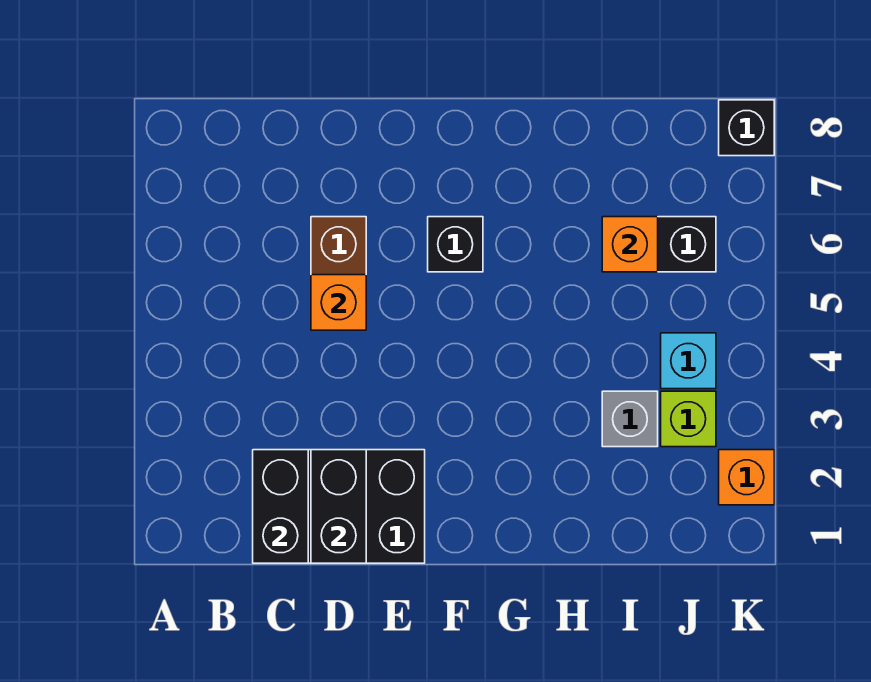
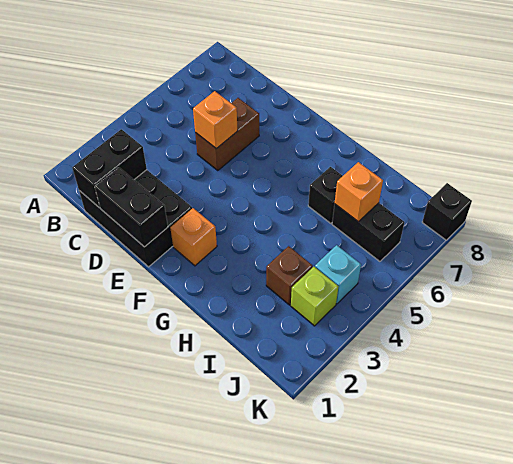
black 1x2 brick [311,450,366,563] -> black 1x2 brick turned to [95,168,168,247]
black 1x1 brick [428,217,483,272] -> black 1x1 brick moved to [308,167,342,223]
grey 1x1 brick [602,391,658,447] -> brown 1x1 brick [266,246,313,305]
orange 1x1 brick [719,450,774,505] -> orange 1x1 brick moved to [170,208,217,266]

